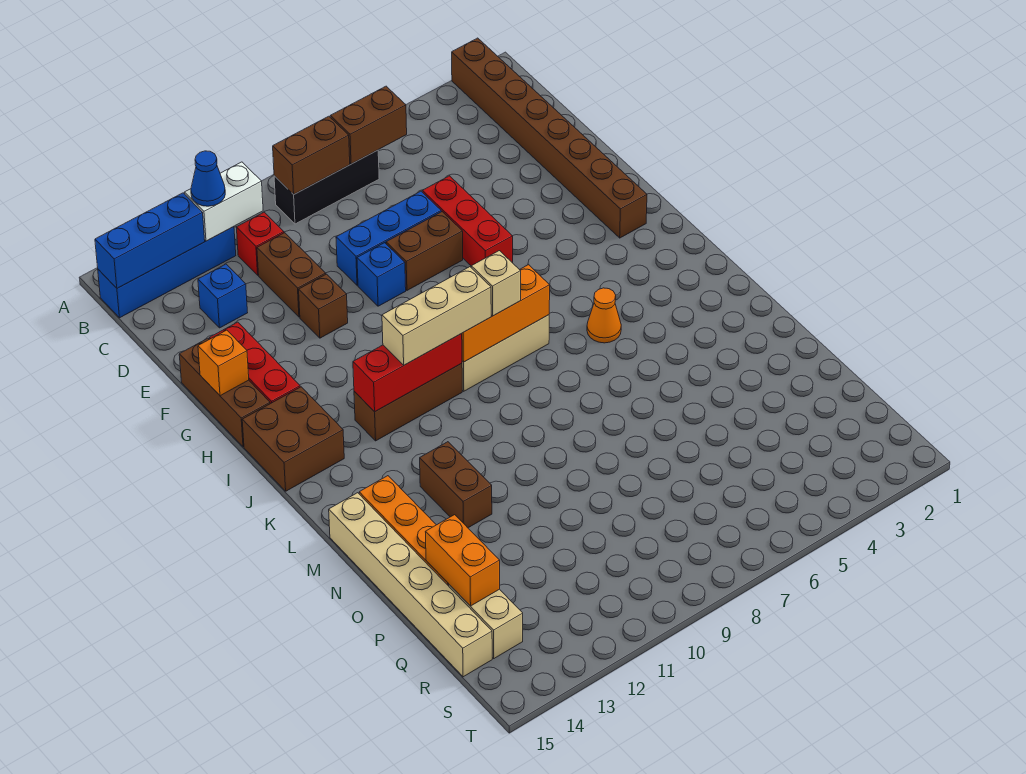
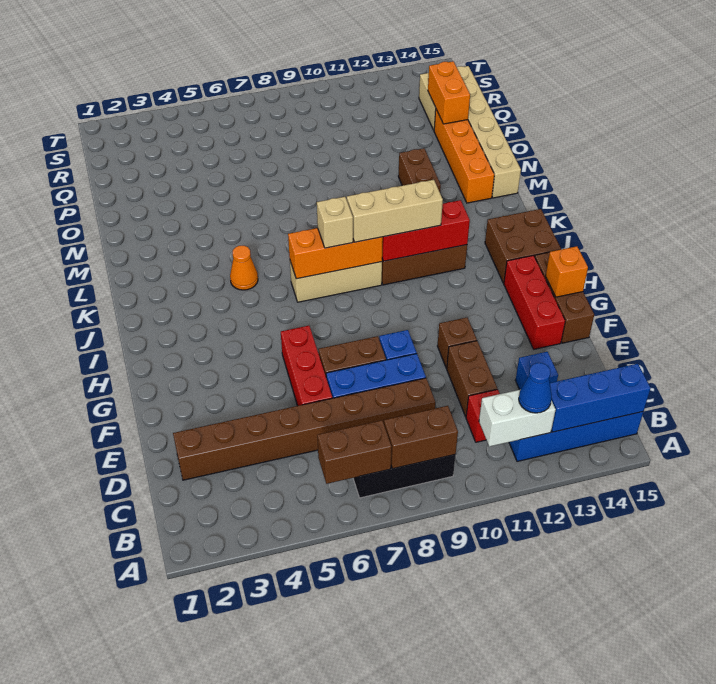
brown 1x8 brick [452,38,647,238] -> brown 1x8 brick turned to [173,378,435,480]

